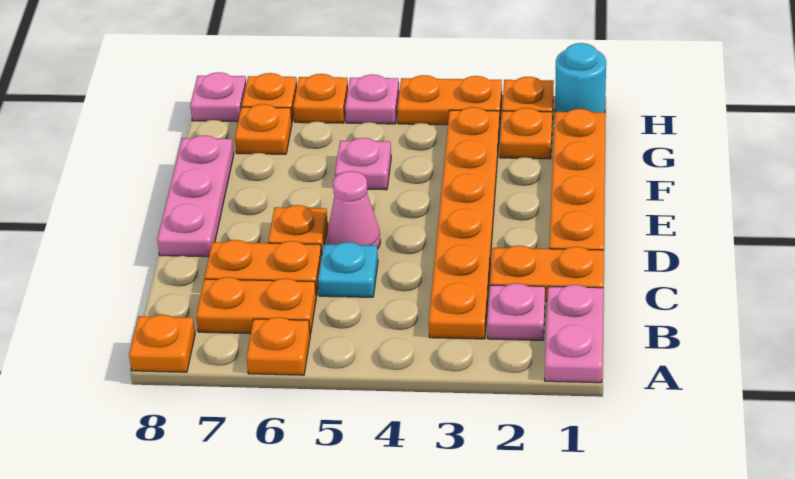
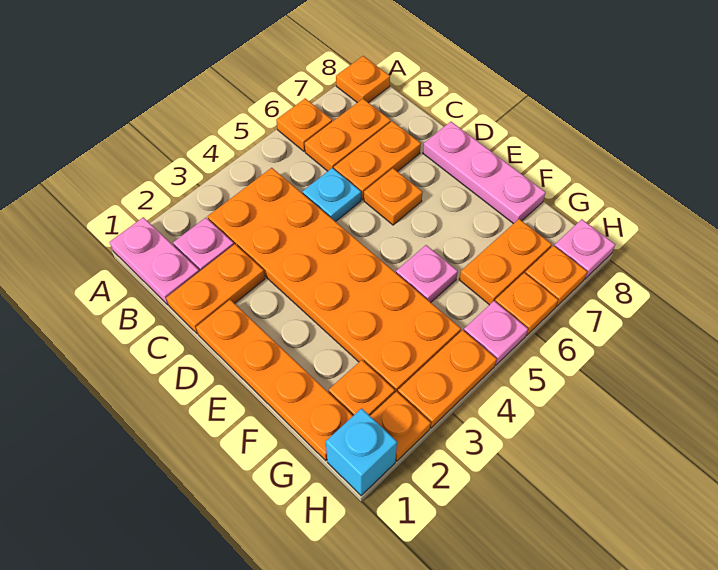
orange 1x6 plate [429,107,500,339] -> orange 2x6 plate [208,168,461,392]
pink 1x1 cone [327,171,380,249] -> none
orange 1x1 plate [235,104,292,154] -> orange 1x2 plate [459,219,552,305]
cyan 1x1 round brick [555,43,606,112] -> cyan 1x1 brick [326,408,397,496]

